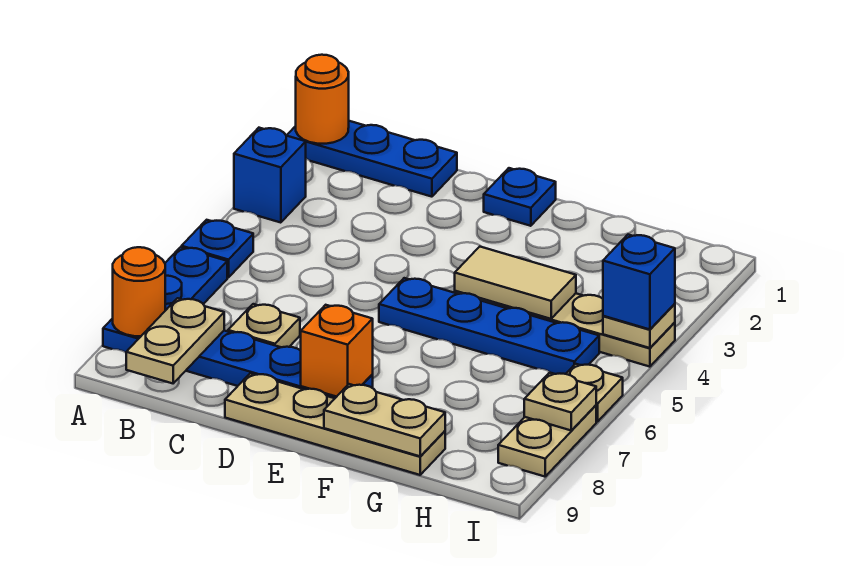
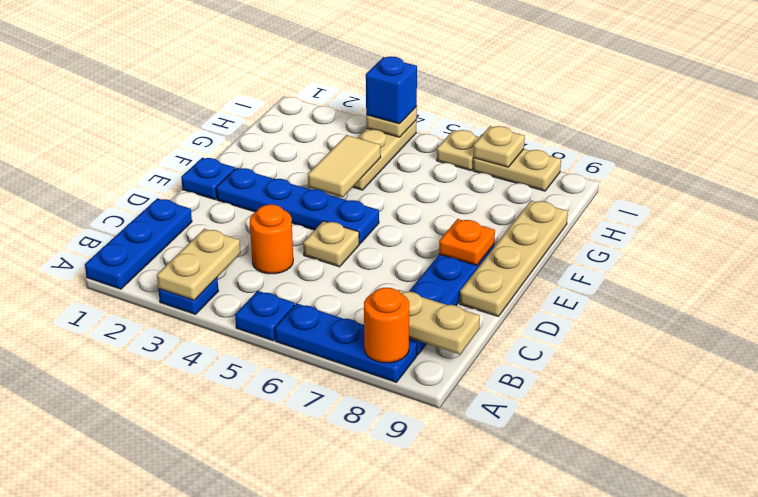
orange 1x1 round brick [296,55,349,144] -> orange 1x1 round brick moved to [250,204,293,274]
blue 1x1 brick [234,128,306,223] -> blue 1x1 plate [158,278,218,314]
tan 1x1 plate [228,304,300,347] -> tan 1x1 plate moved to [303,221,359,267]
blue 1x4 plate [379,278,599,374] -> blue 1x4 plate turned to [216,168,379,244]
orange 1x1 brick [301,305,373,397] -> orange 1x1 plate [439,219,495,265]
tan 1x2 plate [324,384,445,456] -> tan 1x2 plate moved to [157,229,241,300]

